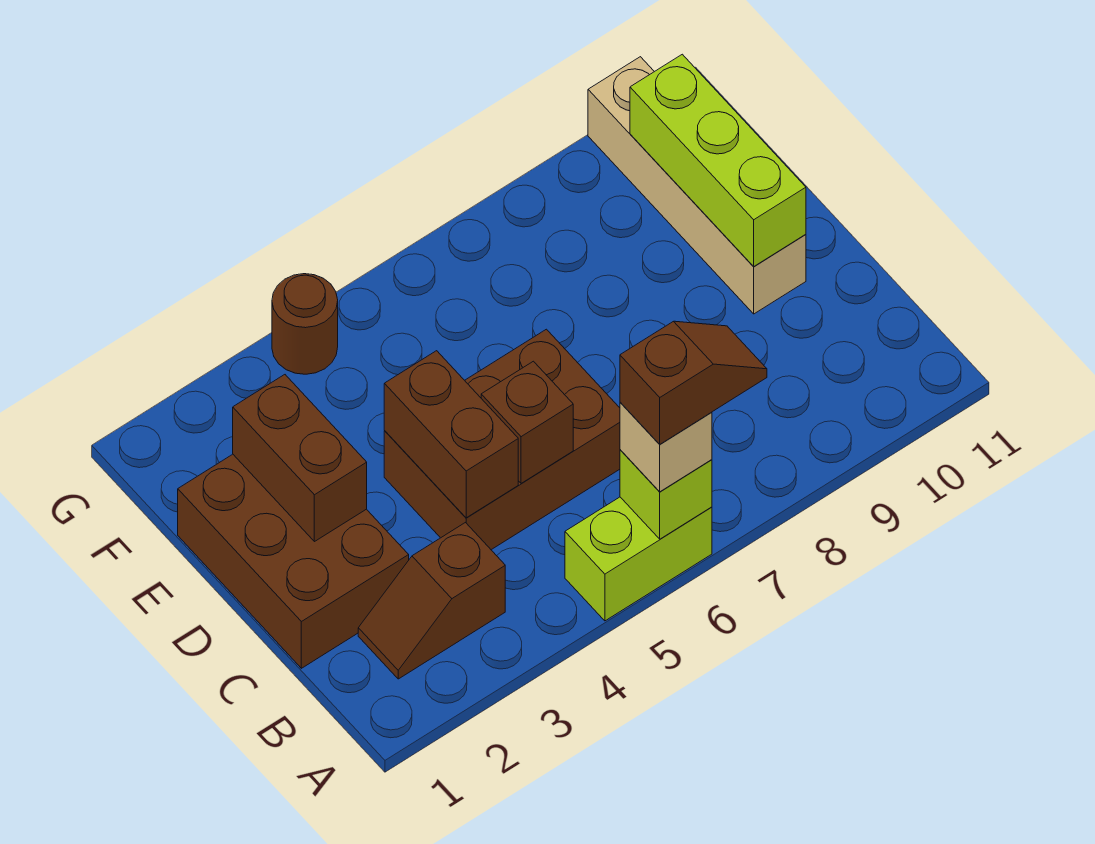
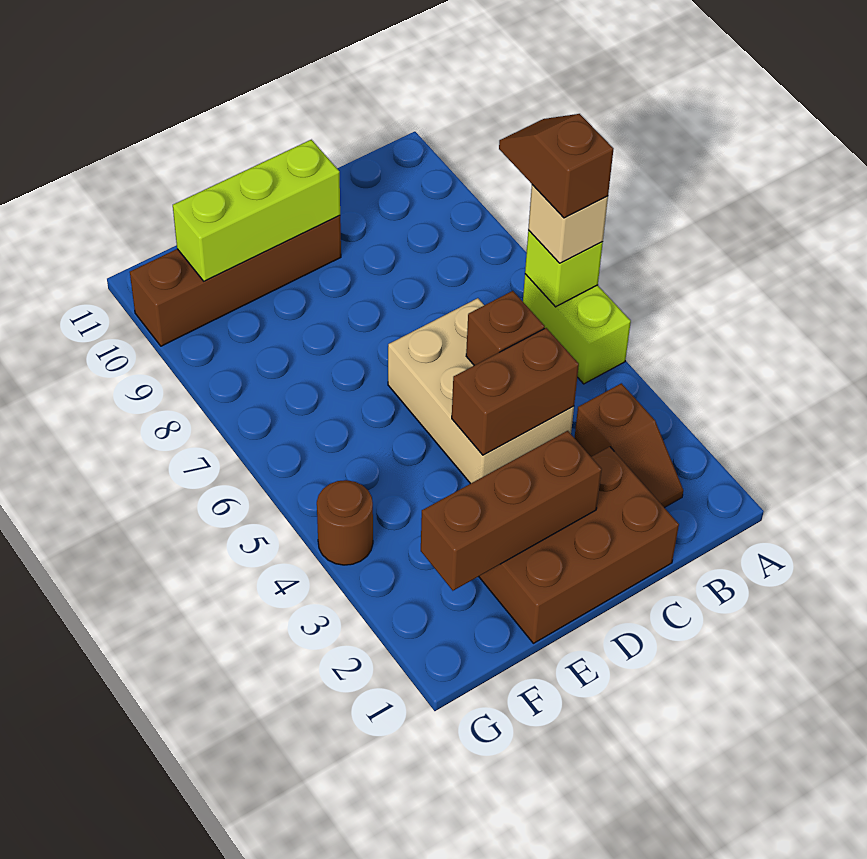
brown 2x3 brick [384,329,620,550] -> tan 2x3 brick [388,298,574,484]
brown 1x2 brick [233,375,367,542] -> brown 1x3 brick [421,431,602,591]
tan 1x4 brick [588,57,806,314] -> brown 1x4 brick [130,215,341,346]

